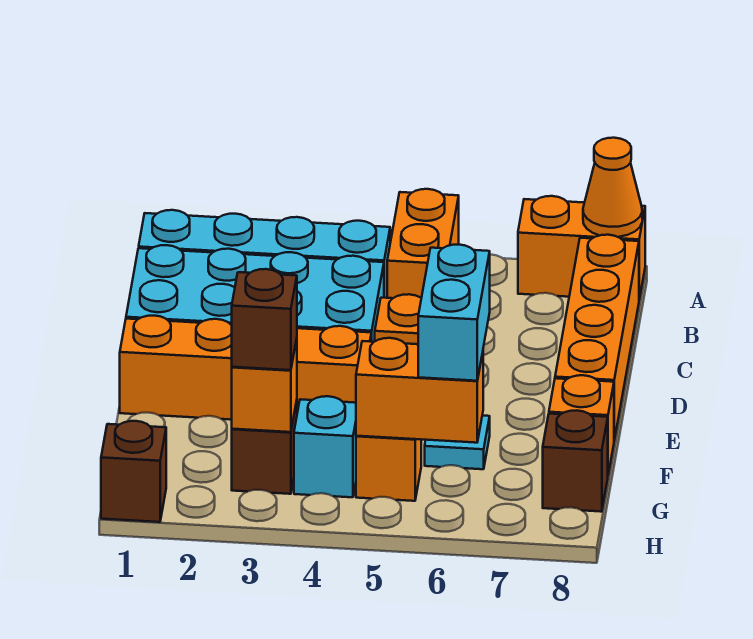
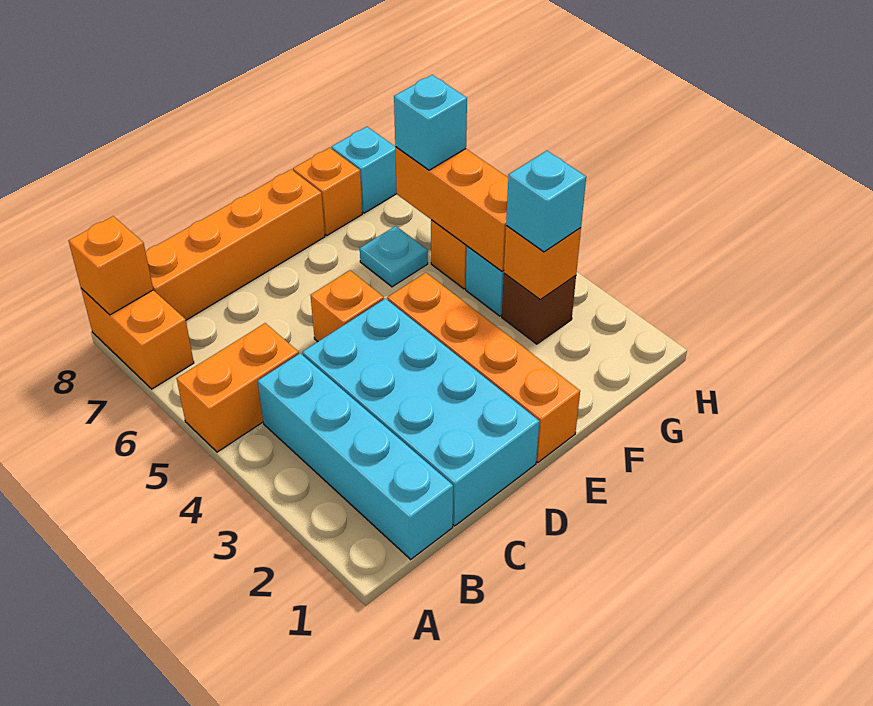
orange 1x1 cone [583,138,642,237] -> orange 1x1 brick [69,216,153,315]
cyan 1x2 brick [418,245,490,381] -> cyan 1x1 brick [394,75,467,170]
brown 1x1 brick [232,269,297,370] -> cyan 1x1 brick [506,151,586,252]
orange 1x2 brick [356,338,483,443] -> orange 1x3 brick [395,147,508,271]
brown 1x1 brick [543,410,608,512] -> cyan 1x1 brick [332,127,397,213]
brown 1x1 brick [101,421,166,522] -> none

